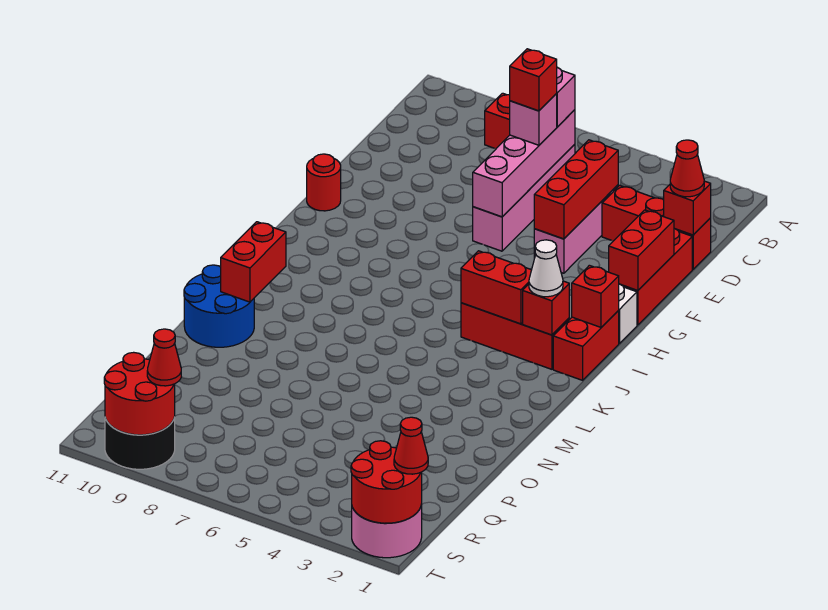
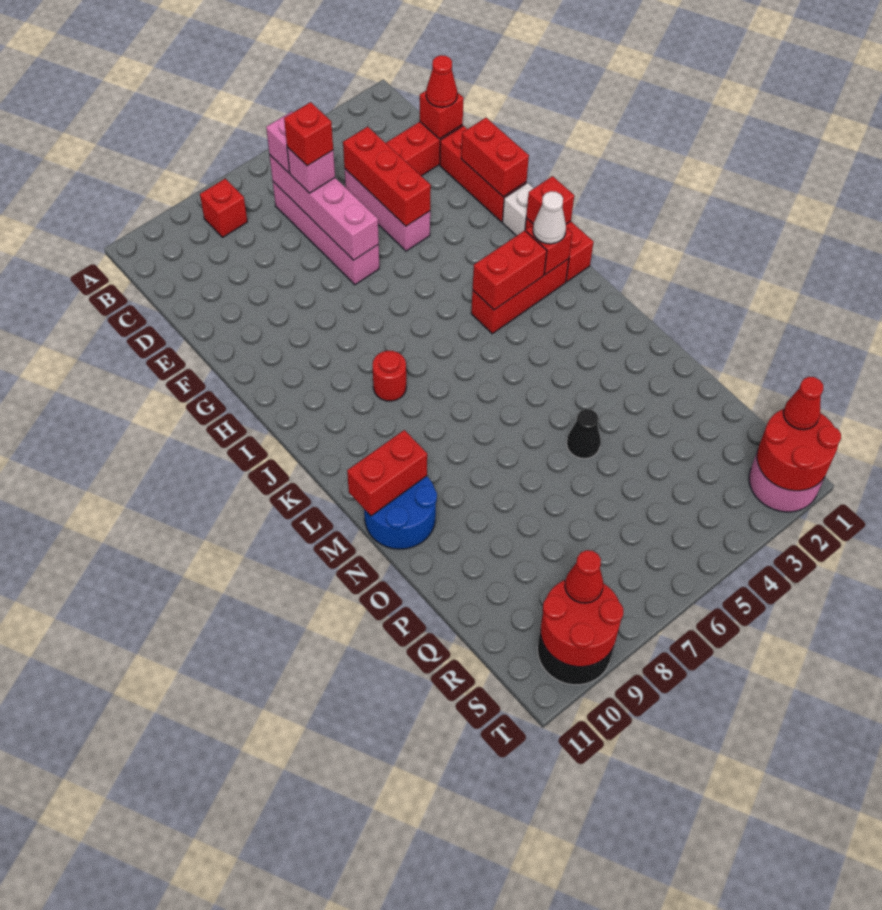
red 1x1 round brick [307,154,341,211] -> red 1x1 round brick moved to [373,351,406,401]
red 1x2 brick [221,222,286,302] -> red 1x2 brick turned to [347,430,427,516]
none -> black 1x1 cone [567,409,601,459]

